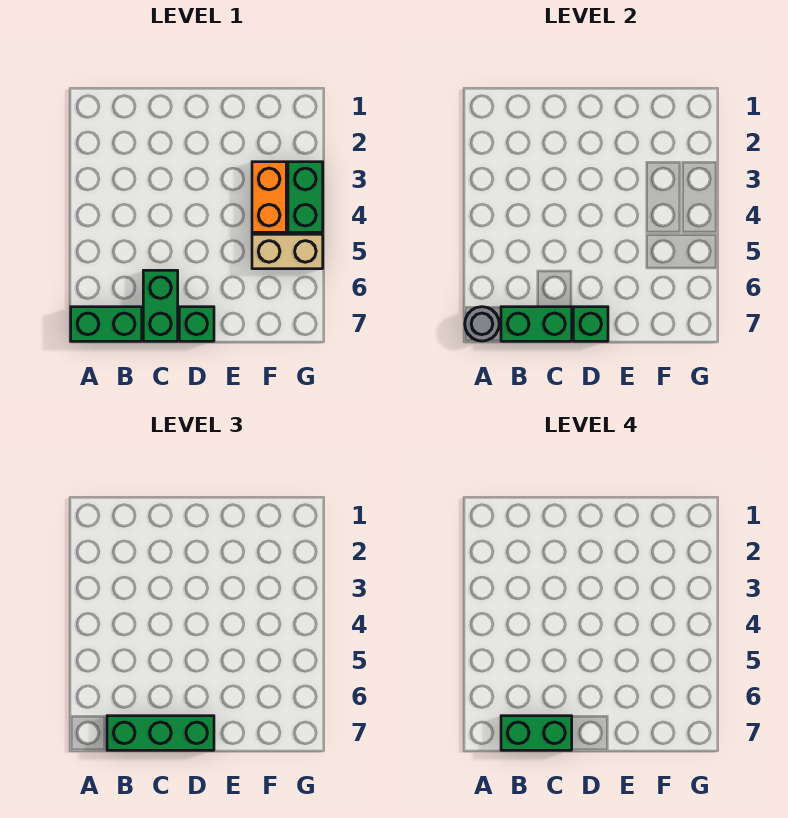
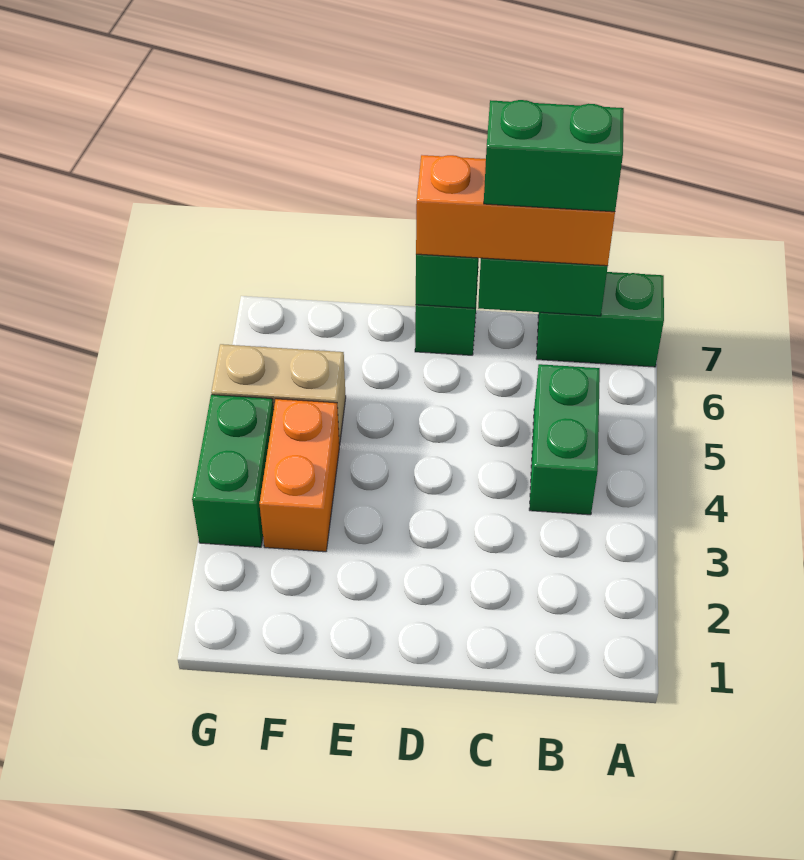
grey 1x1 round brick [465,307,499,341] -> none
green 1x3 brick [107,716,214,750] -> orange 1x3 brick [416,155,615,266]
green 1x2 brick [143,270,178,341] -> green 1x2 brick moved to [529,364,600,515]

